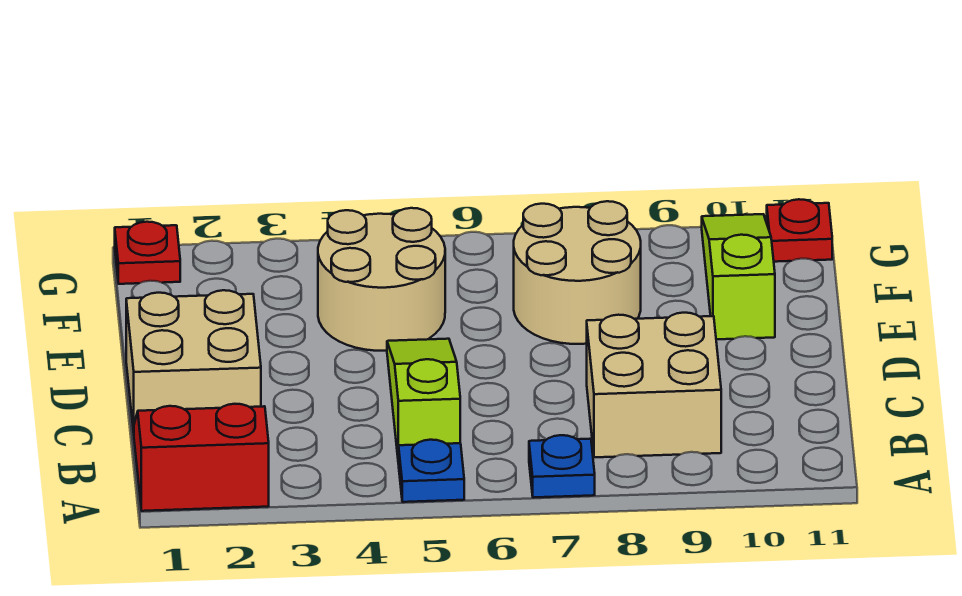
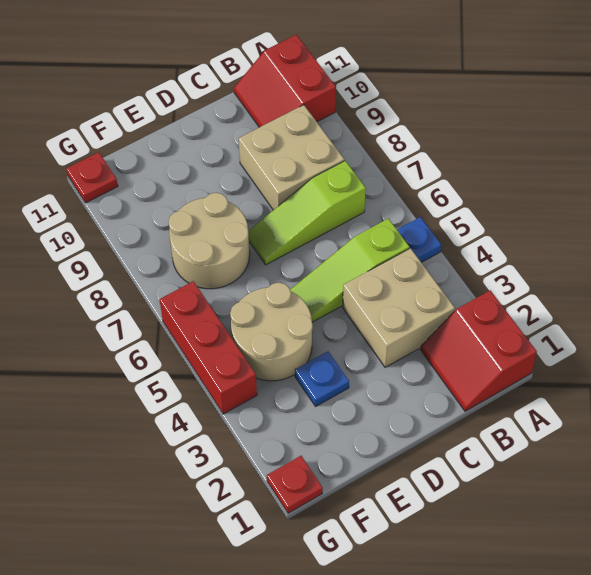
blue 1x1 plate [529,435,595,498] -> blue 1x1 plate moved to [295,351,349,406]
none -> red 2x2 slope [234,35,336,127]
tan 2x2 brick [126,290,261,432] -> tan 2x2 brick moved to [343,248,455,367]
lime 1x3 slope [702,214,775,339] -> lime 1x3 slope moved to [248,161,366,265]
none -> red 1x3 brick [160,281,257,414]

